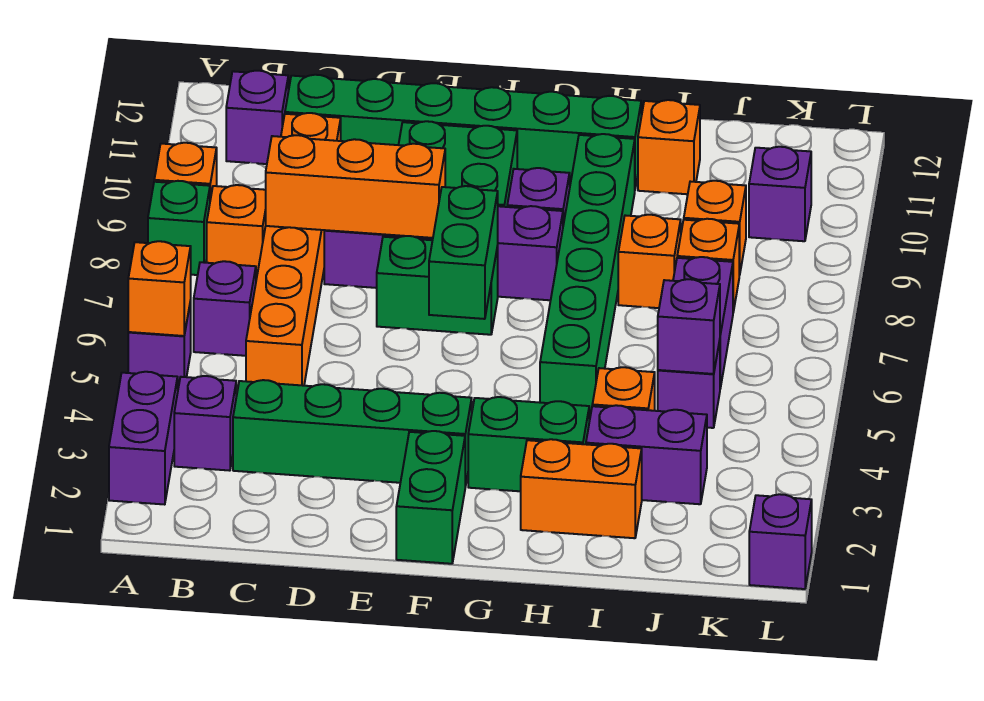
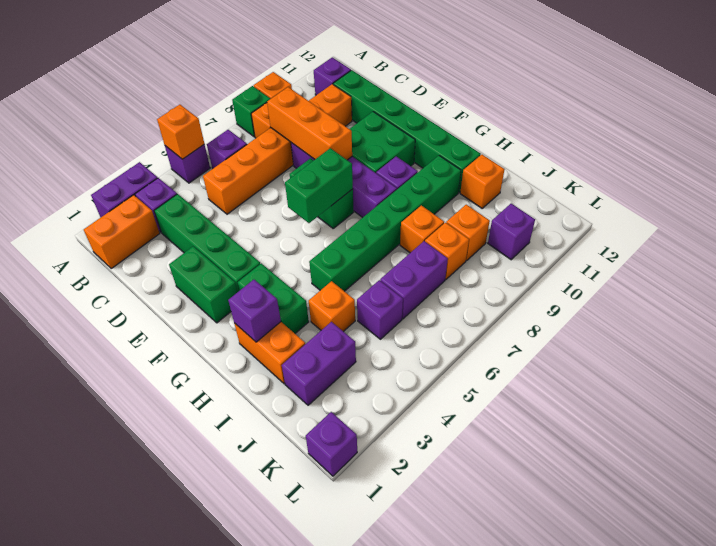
none -> orange 1x2 brick [84,195,160,269]
green 1x2 brick [396,431,465,564] -> green 1x2 brick turned to [169,246,237,323]
purple 1x2 brick [586,405,707,504] -> purple 1x2 brick turned to [282,322,356,405]
purple 1x1 brick [658,279,720,374] -> purple 1x1 brick moved to [228,280,281,342]

